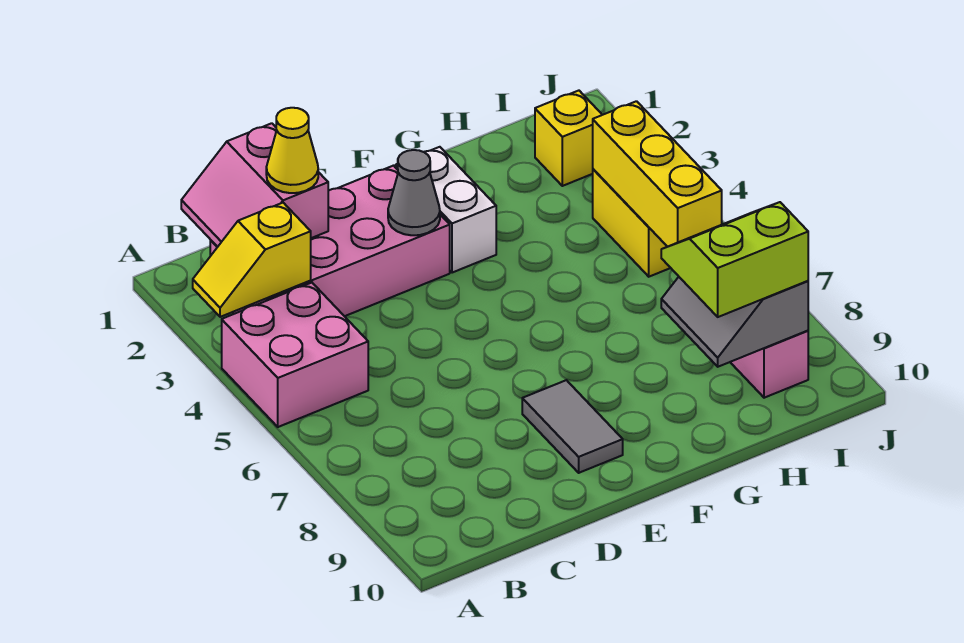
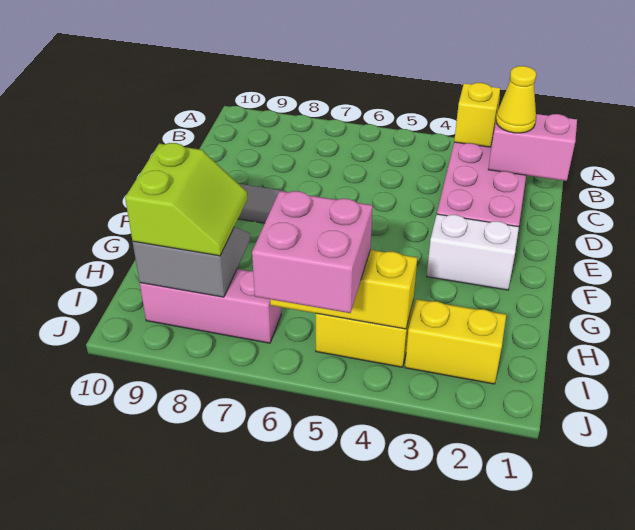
pink 2x2 brick [222,283,368,427] -> pink 2x2 brick moved to [252,191,373,313]
grey 1x1 cone [388,150,440,235] -> none
yellow 1x1 brick [535,91,602,186] -> yellow 1x2 brick [405,299,506,384]

